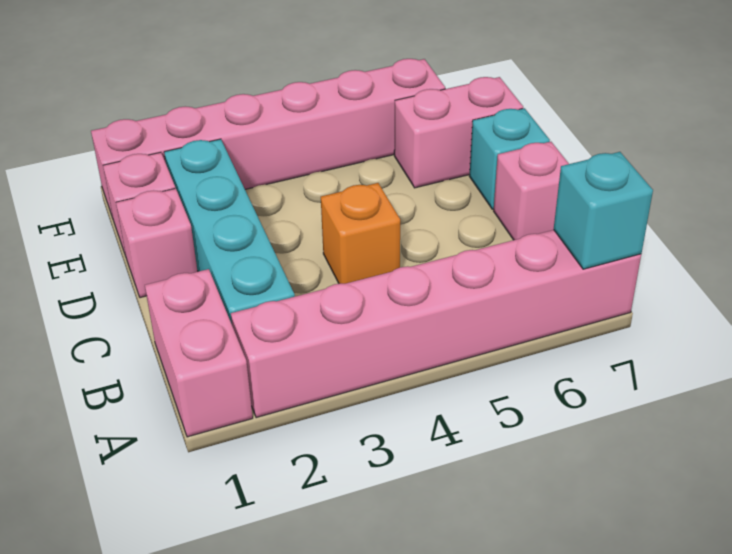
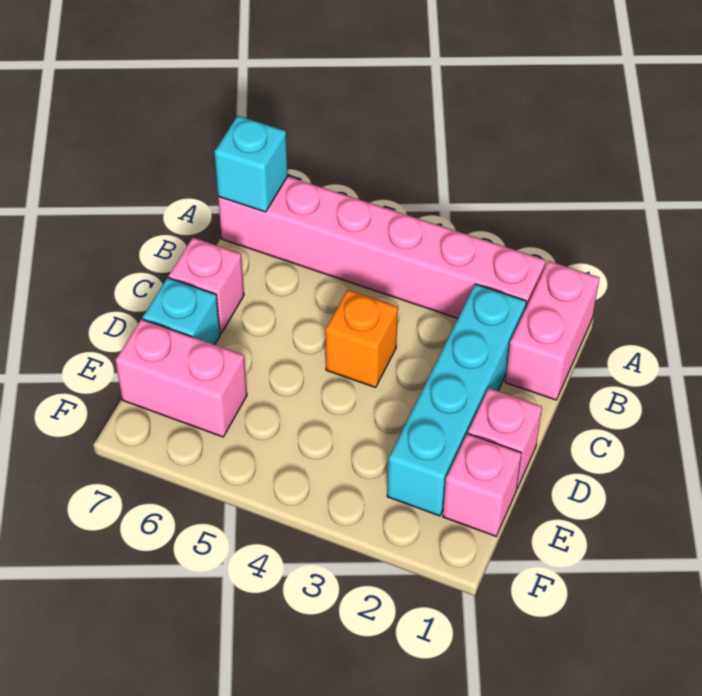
pink 1x6 brick [91,59,445,218] -> none

